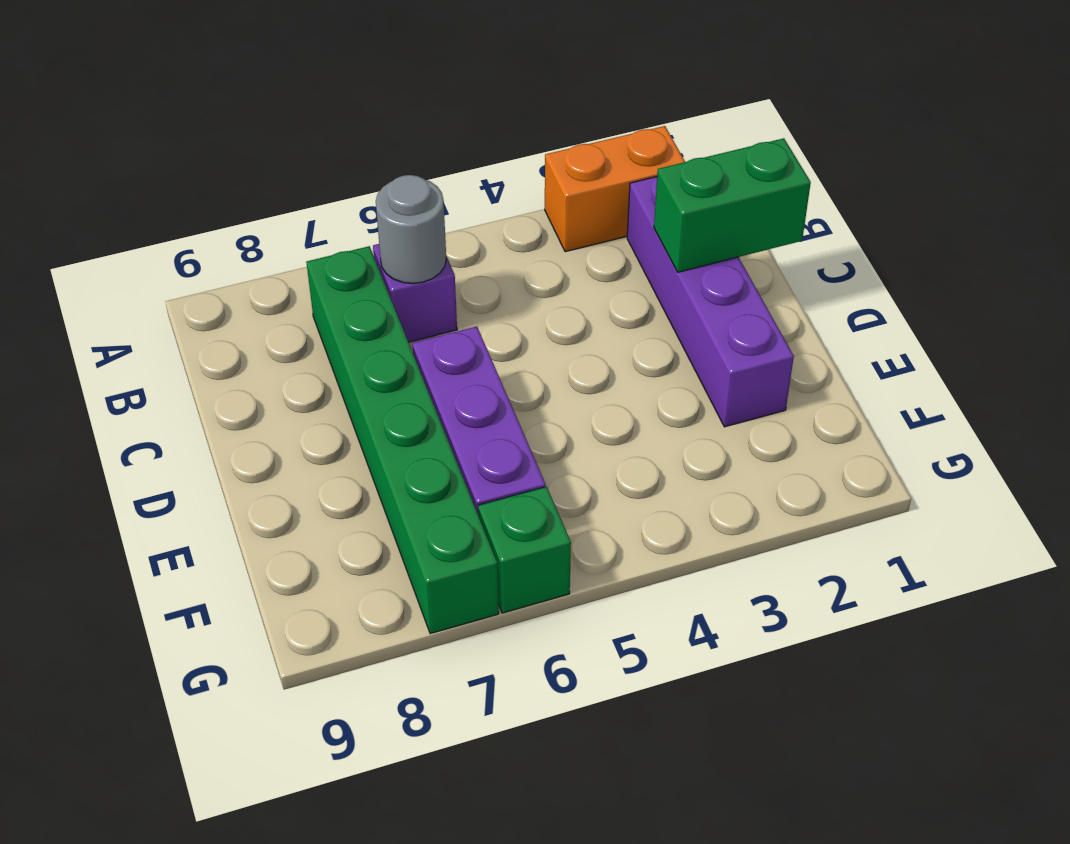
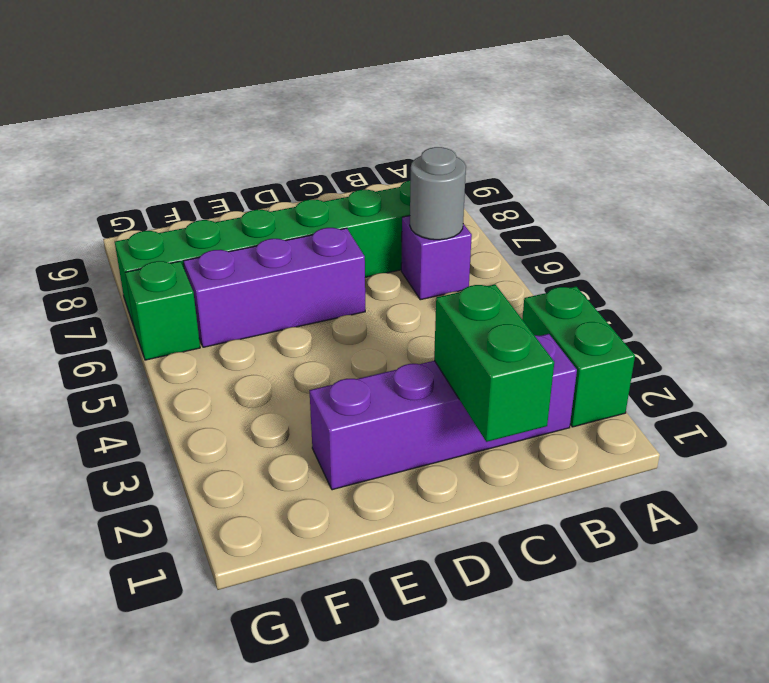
orange 1x2 brick [545,126,685,252] -> green 1x2 brick [522,286,635,427]

